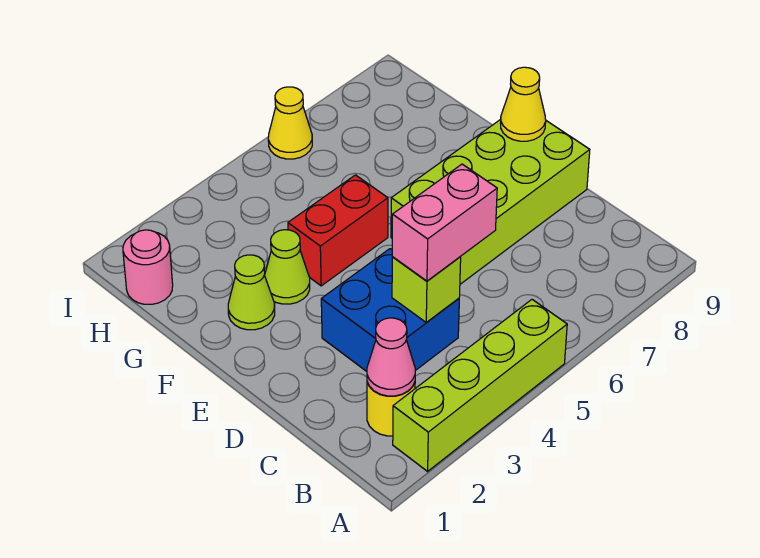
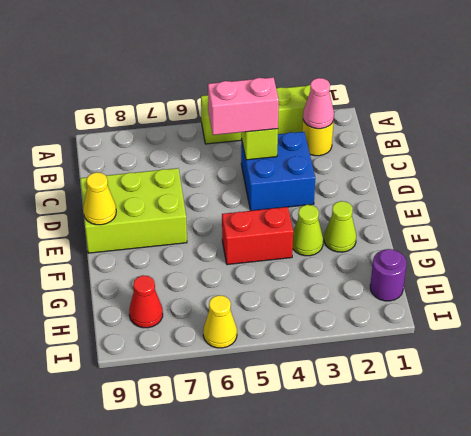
lime 2x4 brick [391,119,590,284] -> lime 2x3 brick [80,168,187,253]
pink 1x1 round brick [123,230,173,304] -> purple 1x1 round brick [370,249,406,301]
none -> red 1x1 cone [129,275,163,328]

